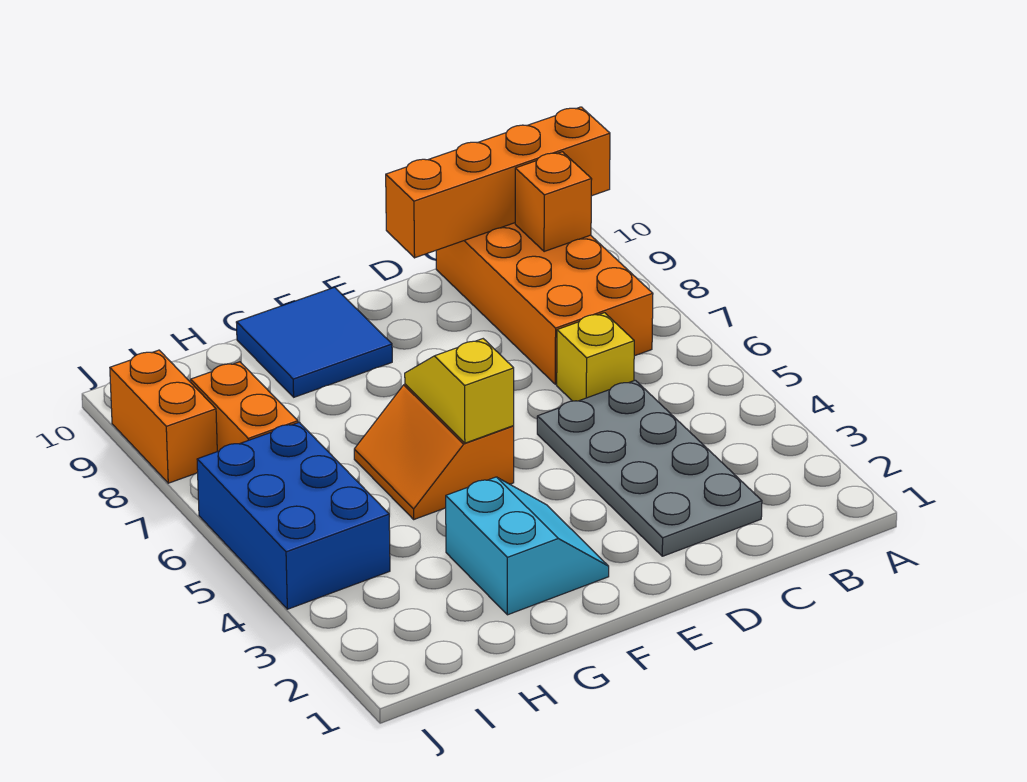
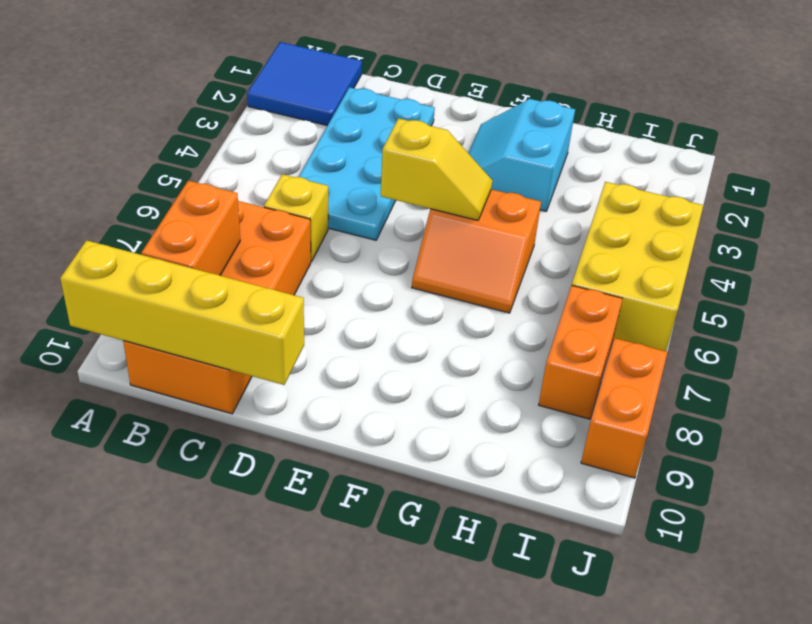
orange 1x4 brick [386,107,610,258] -> yellow 1x4 brick [60,240,304,385]
orange 1x1 brick [515,152,592,252] -> orange 1x2 brick [141,181,240,275]
grey 2x4 plate [537,380,762,556] -> cyan 2x4 plate [299,87,435,240]
orange 2x2 slope [354,384,514,519] -> orange 2x2 slope turned to [412,189,541,313]
yellow 1x2 slope [405,339,514,443] -> yellow 1x2 slope turned to [381,118,492,220]
blue 2x2 tile [236,287,392,397] -> blue 2x2 tile moved to [247,42,362,126]
blue 2x3 brick [197,422,390,609] -> yellow 2x3 brick [572,182,704,351]

